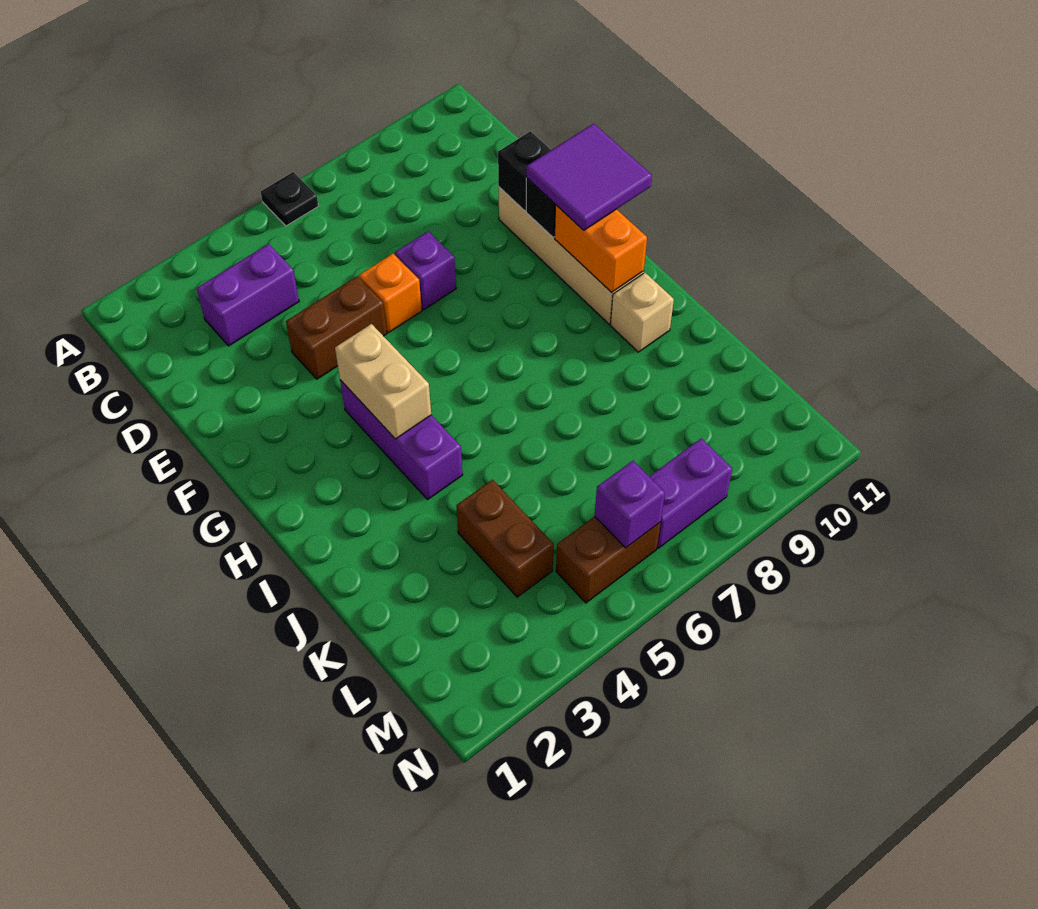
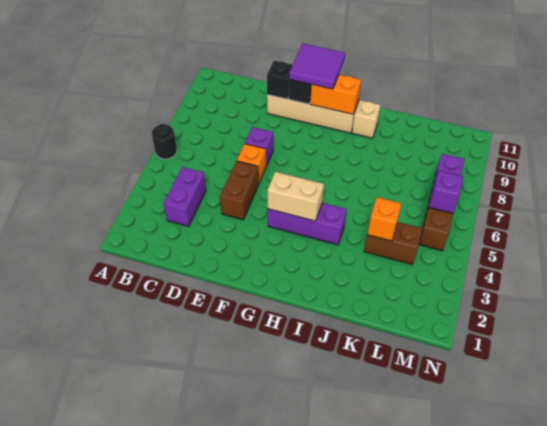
black 1x1 plate [261,172,318,226] -> black 1x1 round brick [152,124,177,159]
none -> orange 1x1 brick [367,197,402,241]

